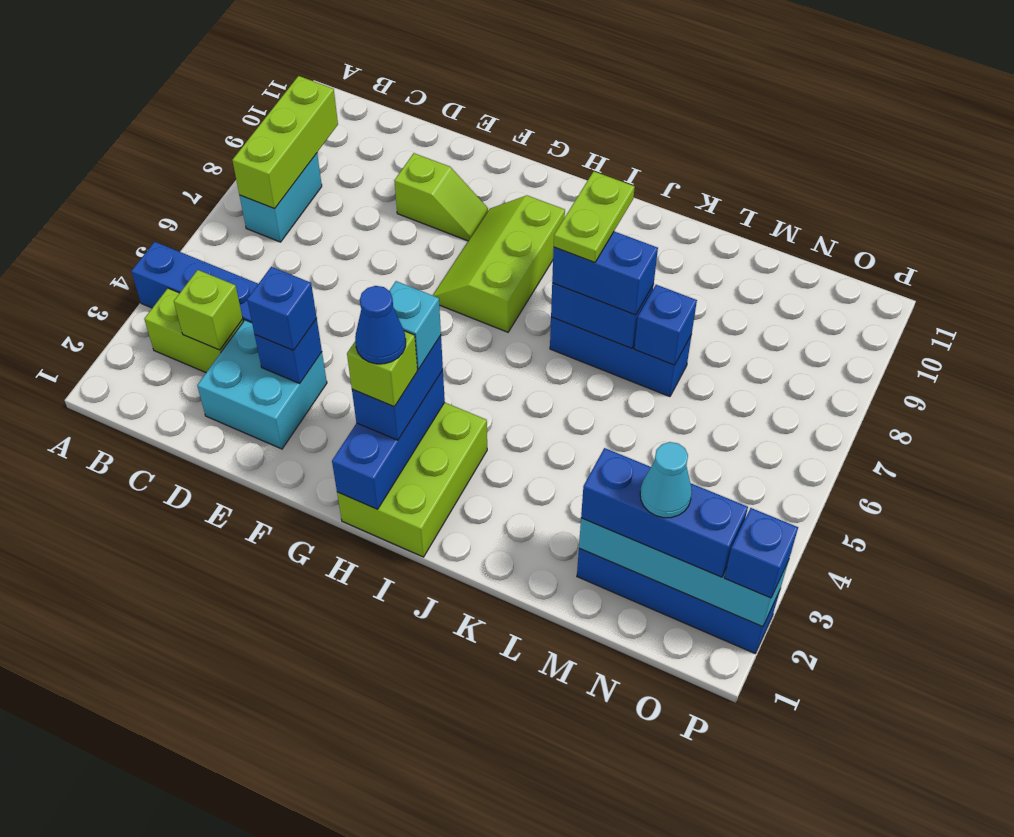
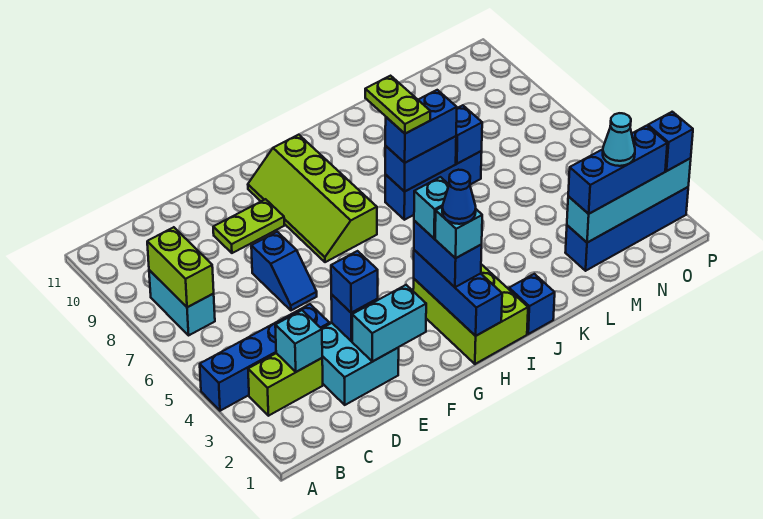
lime 1x3 brick [232,76,338,209] -> lime 1x2 brick [147,227,214,307]
lime 1x1 brick [174,270,243,350] -> cyan 1x1 brick [275,310,322,372]
none -> cyan 1x2 brick [352,285,426,362]
none -> blue 1x2 slope [251,232,317,310]
lime 1x2 slope [394,153,488,241] -> lime 1x2 plate [213,199,284,253]
lime 2x3 slope [433,195,565,332] -> lime 2x4 slope [248,135,377,262]
lime 1x1 brick [347,331,417,407] -> cyan 1x1 brick [435,207,482,258]
none -> blue 1x1 brick [509,274,555,334]

